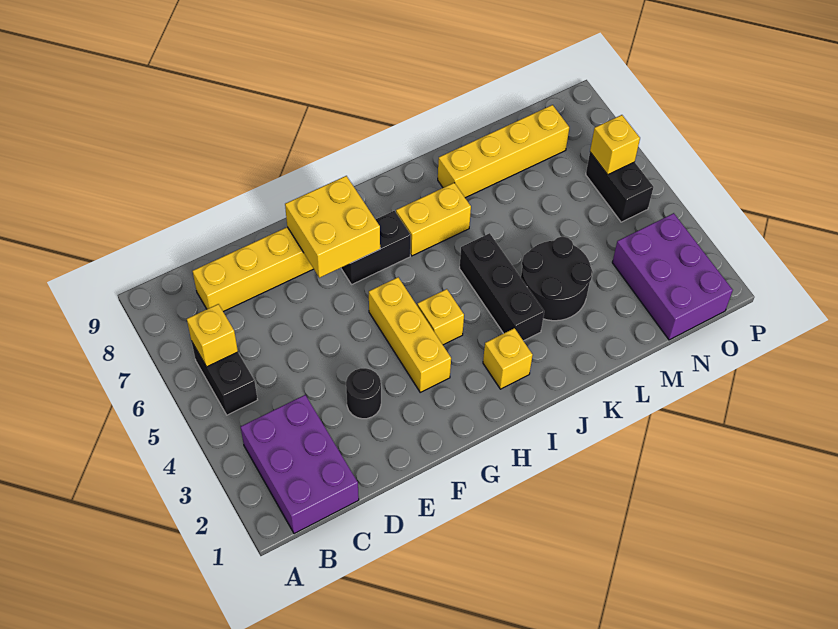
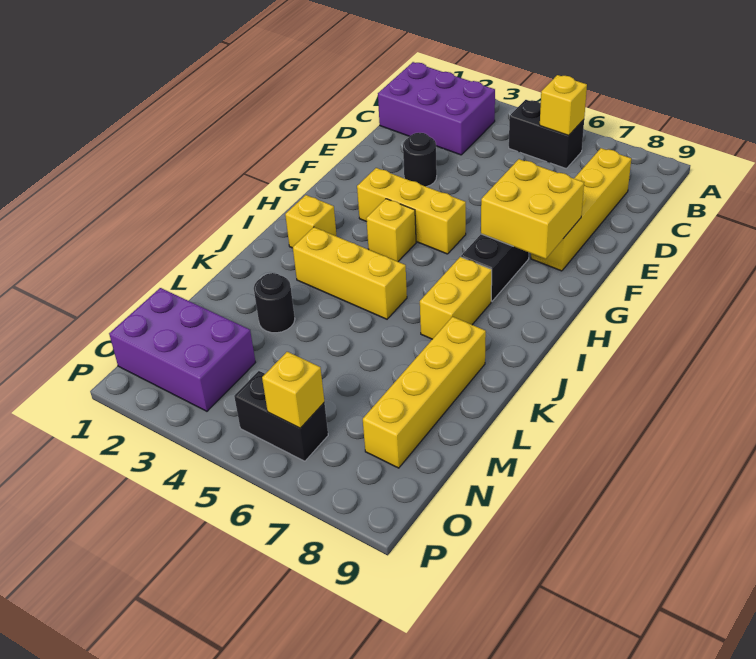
black 1x3 brick [460,233,544,341] -> yellow 1x3 brick [293,227,407,319]
black 2x2 round brick [521,237,593,321] -> black 1x1 round brick [254,273,295,333]

